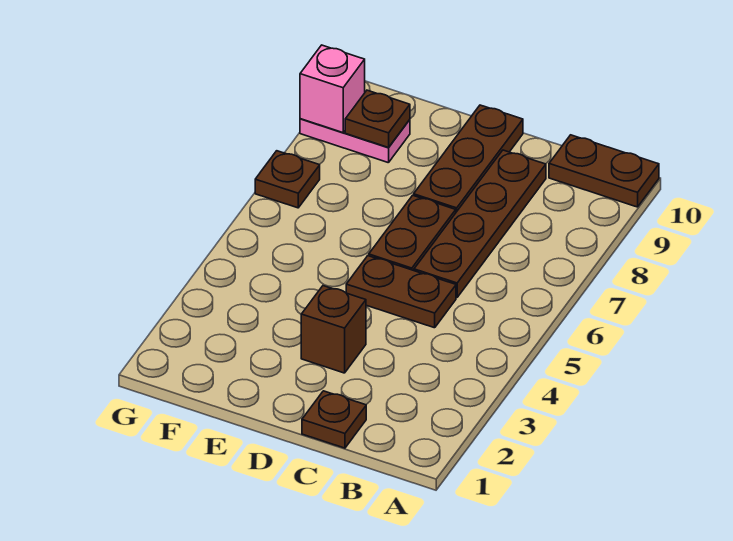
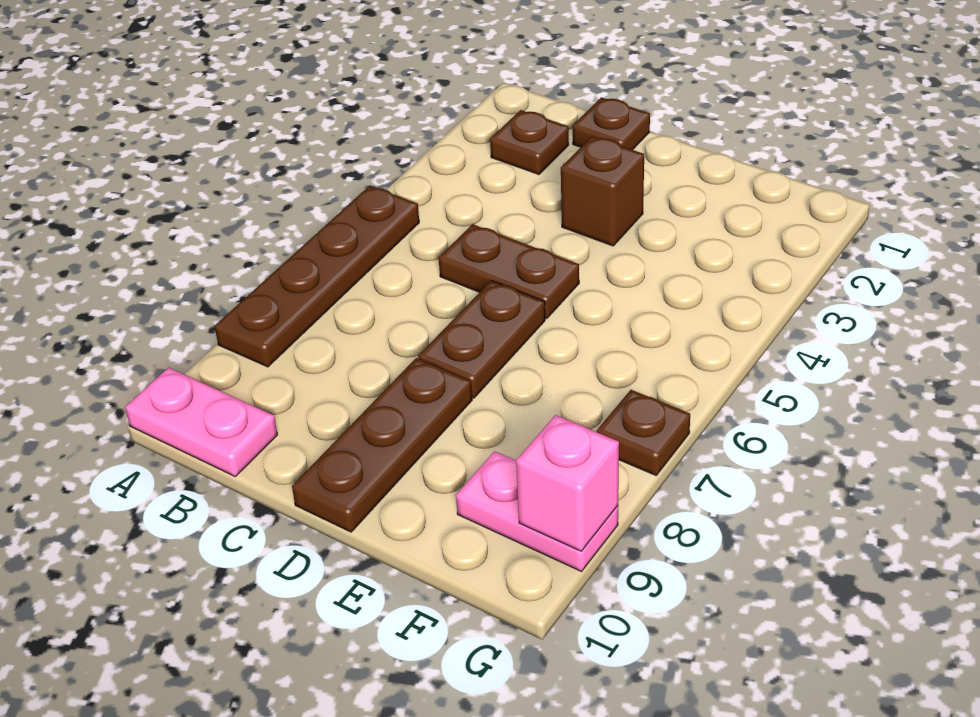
brown 1x2 plate [549,135,659,207] -> pink 1x2 plate [125,367,278,476]
brown 1x4 plate [414,150,546,298] -> brown 1x4 plate moved to [215,186,419,367]
brown 1x1 plate [345,90,410,148] -> brown 1x1 plate moved to [490,110,569,174]

